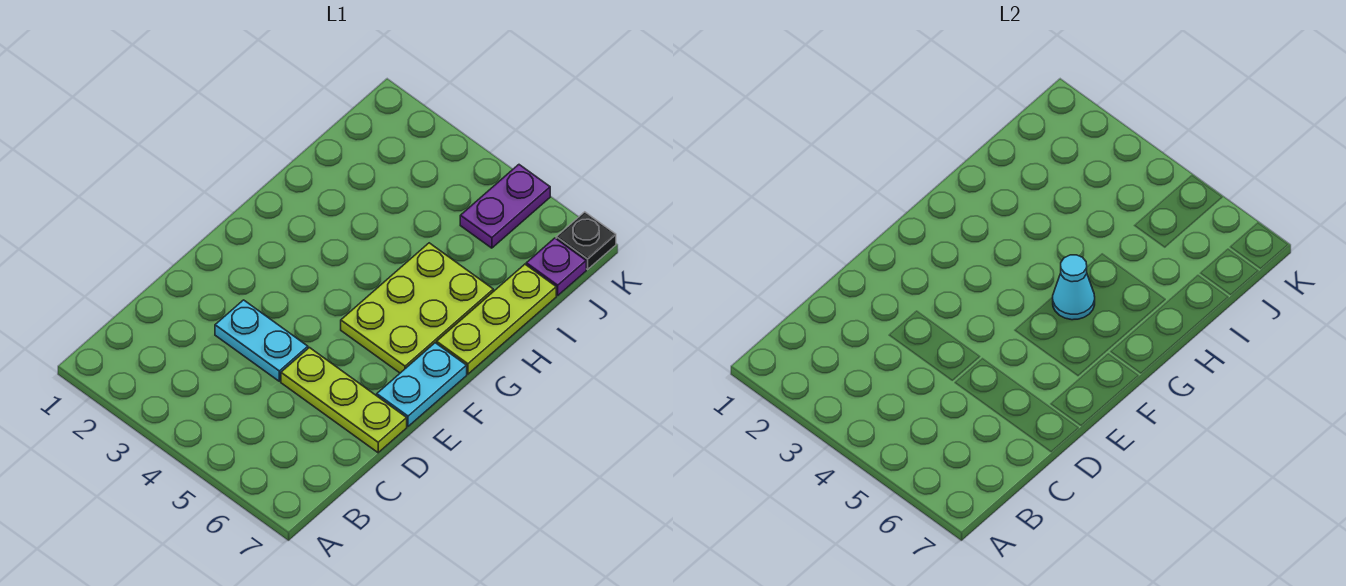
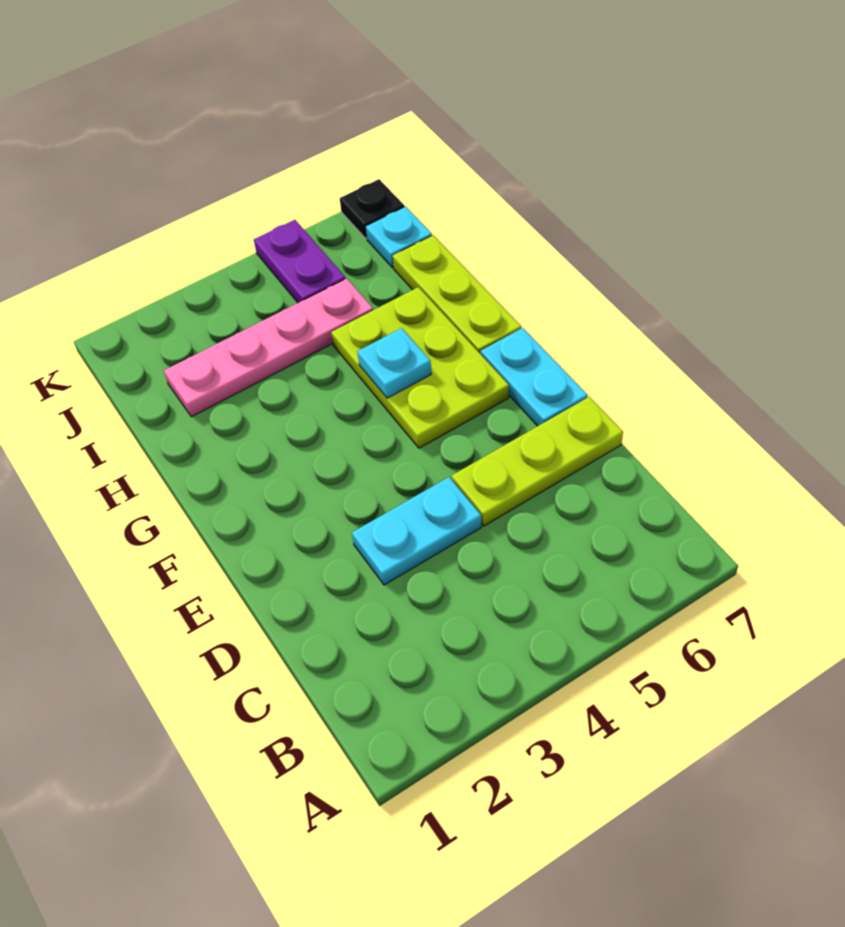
cyan 1x1 cone [1053,255,1095,320] -> cyan 1x1 plate [357,328,431,398]
none -> pink 1x4 plate [164,279,373,417]
purple 1x1 plate [526,238,586,296] -> cyan 1x1 plate [366,207,432,268]

